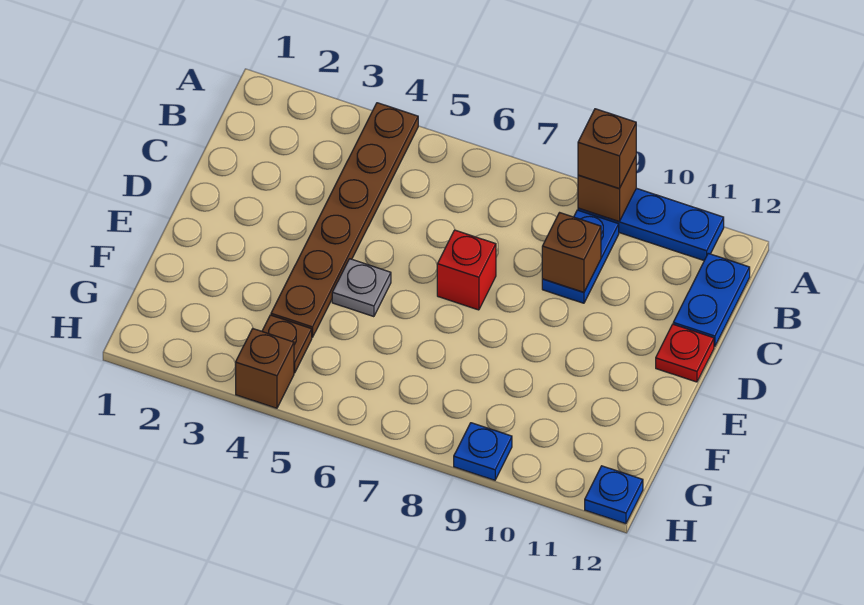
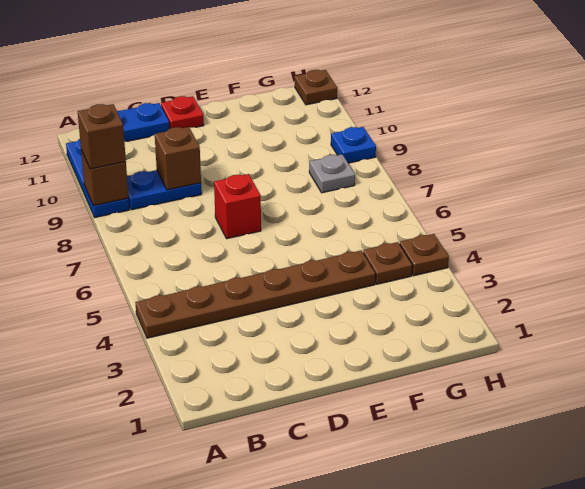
grey 1x1 plate [332,259,391,317] -> grey 1x1 plate moved to [309,154,355,193]
brown 1x1 brick [236,329,294,408] -> brown 1x1 plate [400,234,449,276]
blue 1x1 plate [585,466,643,524] -> brown 1x1 plate [295,70,337,105]

